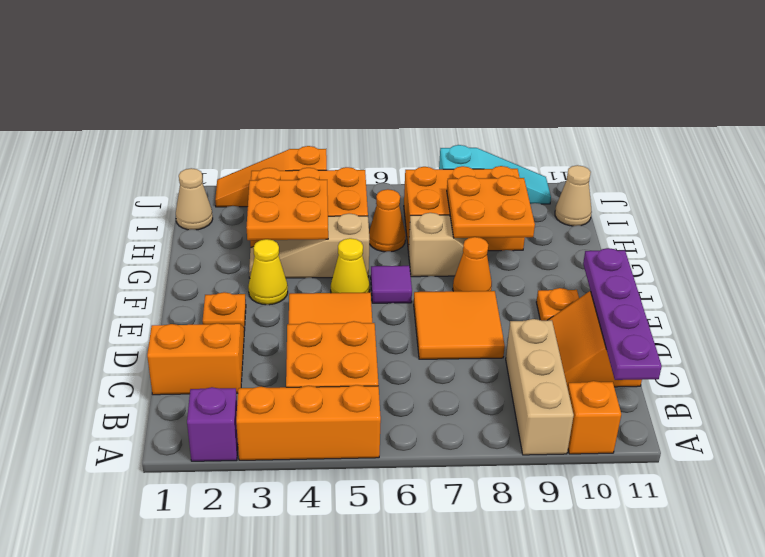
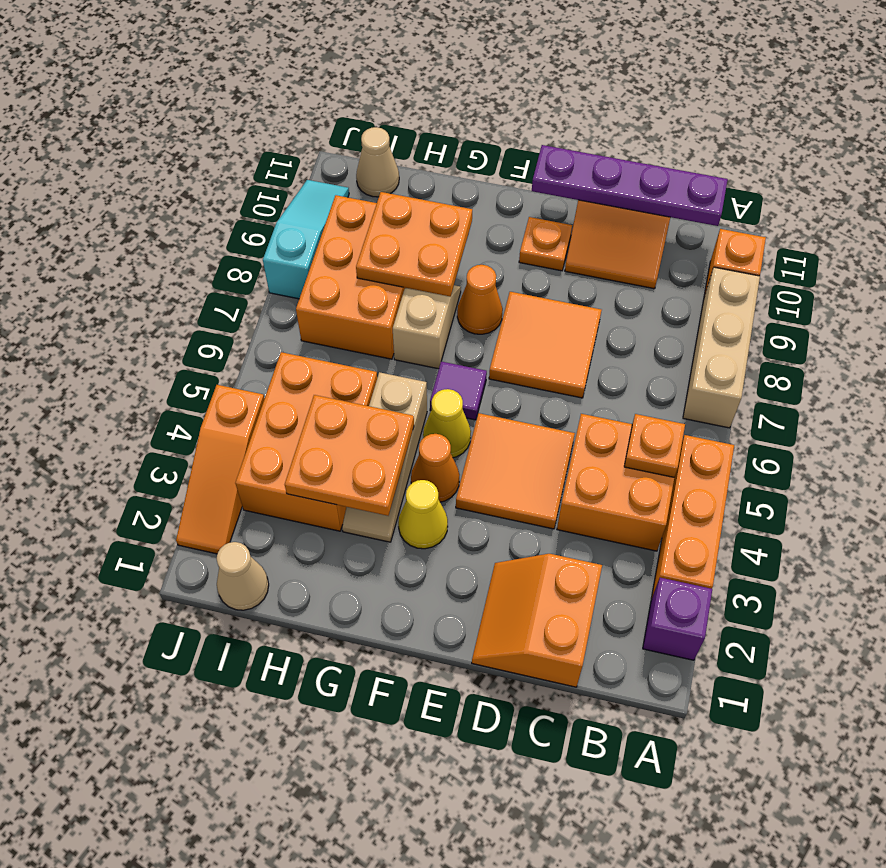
tan 1x3 brick [506,319,574,455] -> tan 1x3 brick turned to [683,267,760,428]
orange 1x1 plate [203,292,246,331] -> orange 1x1 plate moved to [624,414,685,477]
orange 1x1 cone [369,189,406,252] -> orange 1x1 cone moved to [411,434,460,502]

